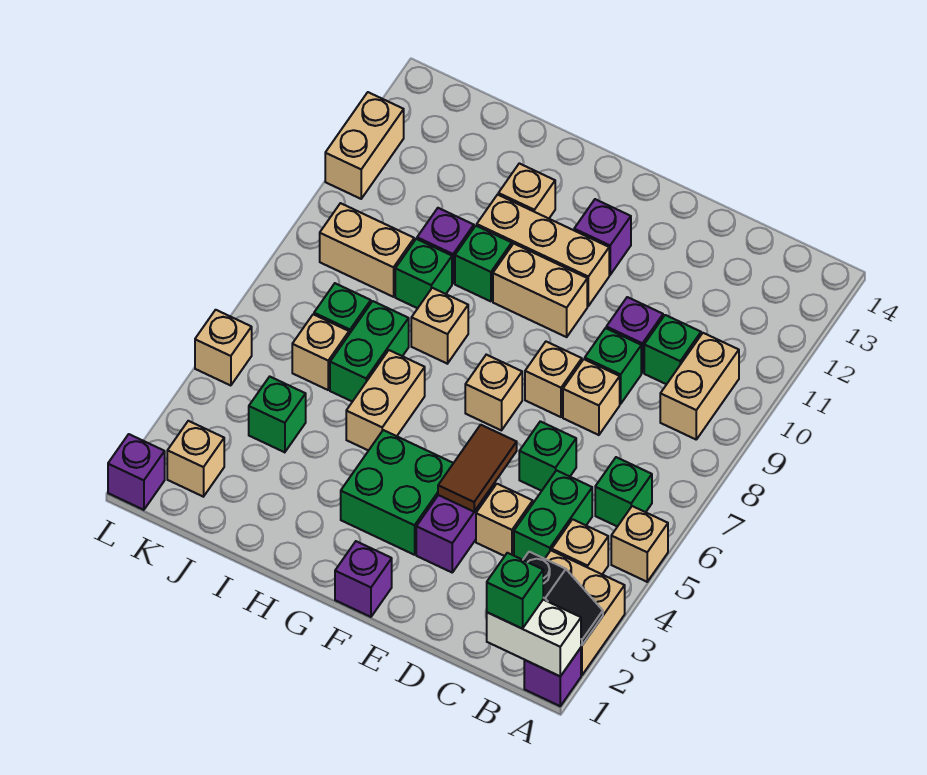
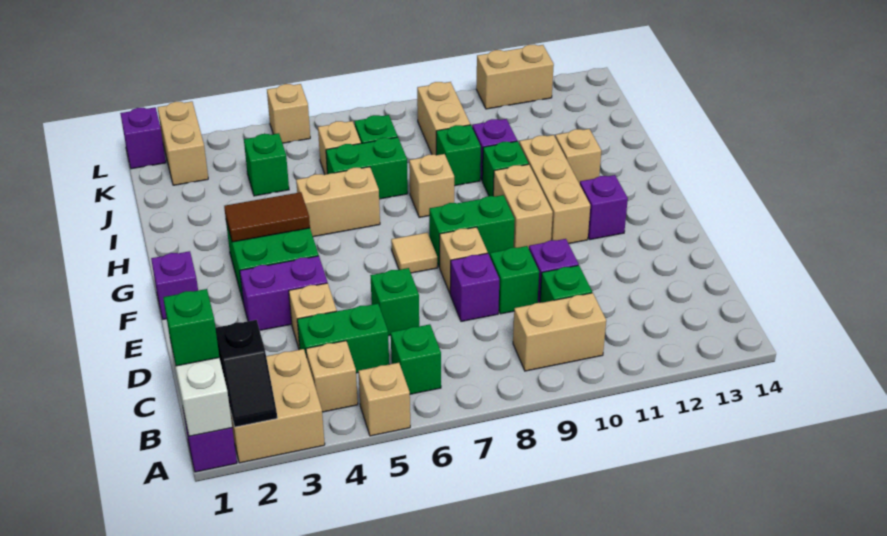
tan 1x1 brick [563,359,620,435] -> purple 1x1 brick [450,253,499,321]
brown 1x2 tile [438,425,517,512] -> brown 1x2 tile moved to [224,192,310,242]
tan 1x1 brick [465,355,522,430] -> tan 1x1 tile [391,233,437,273]
none -> green 1x2 brick [429,195,515,267]
tan 1x1 brick [167,421,224,497] -> tan 1x2 brick [158,102,208,185]

